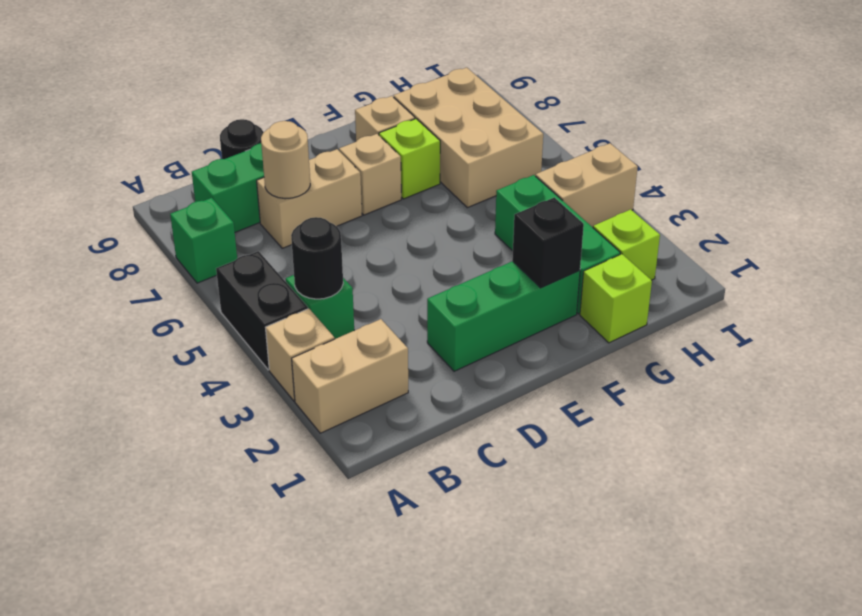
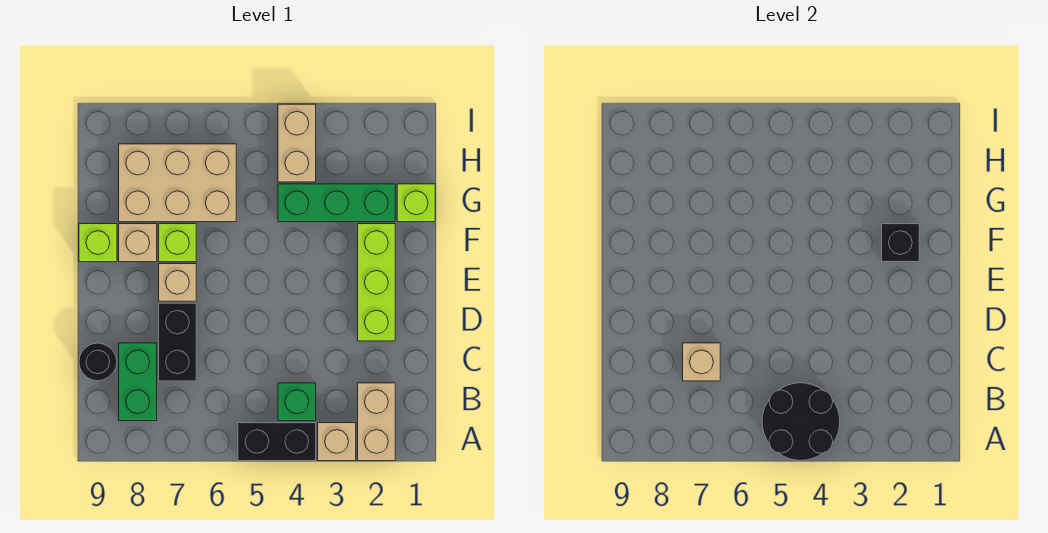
green 1x1 brick [170,198,237,283] -> none
black 1x1 round brick [291,217,343,299] -> black 2x2 round brick [762,383,840,460]
tan 1x2 brick [257,149,362,248] -> black 1x2 brick [159,303,196,381]
tan 1x1 round brick [261,121,310,199] -> tan 1x1 brick [683,343,720,381]
green 1x3 brick [427,261,580,371] -> lime 1x3 brick [358,224,395,341]
lime 1x1 brick [593,209,660,280] -> lime 1x1 brick moved to [79,224,117,262]

